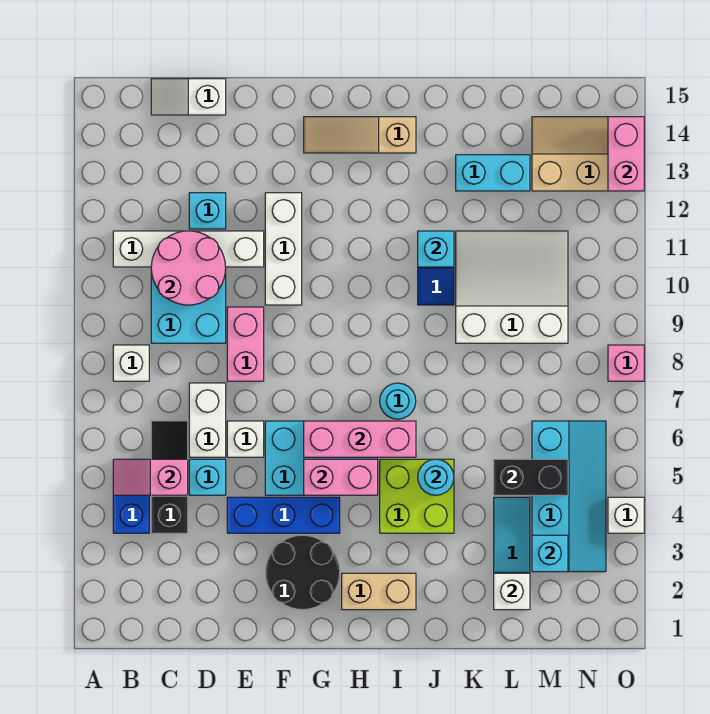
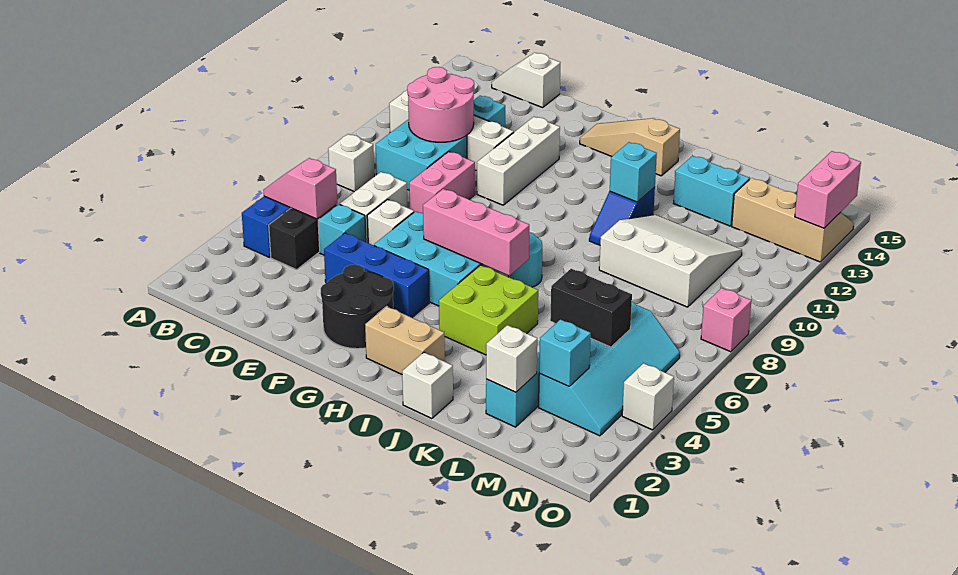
pink 1x2 brick [304,459,378,495] -> none
none -> white 1x1 brick [402,352,453,419]
cyan 1x1 round brick [418,459,454,495] -> none

